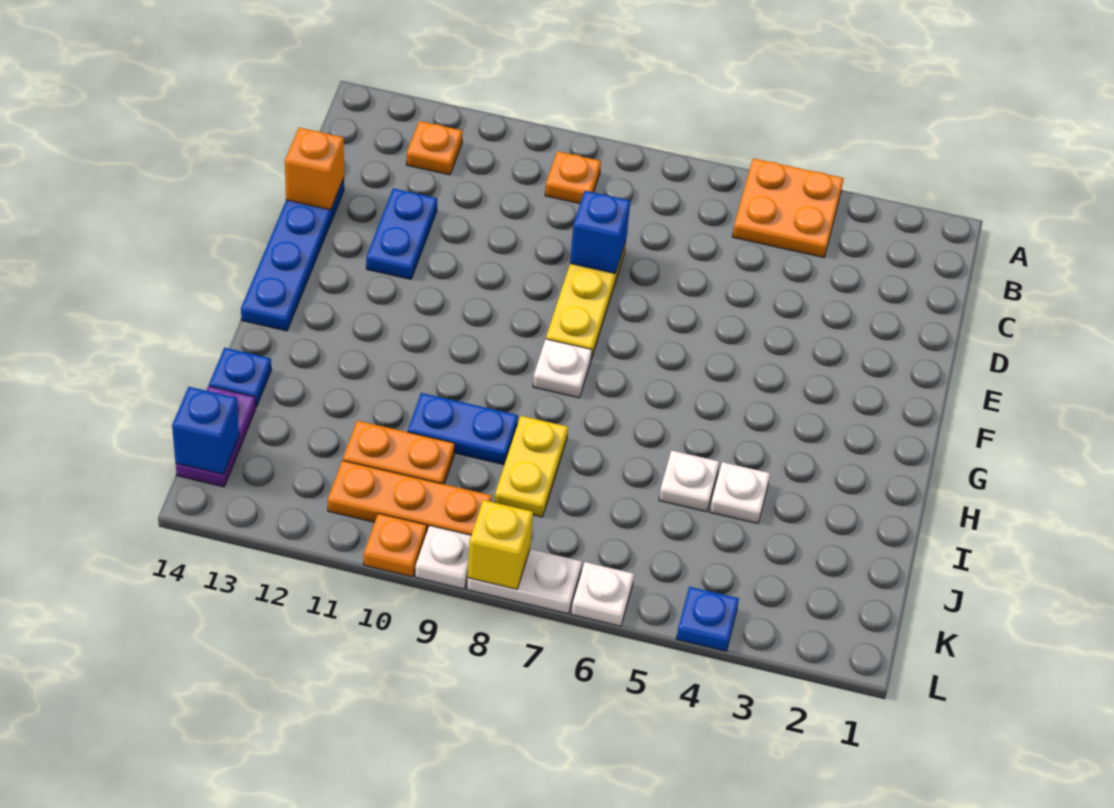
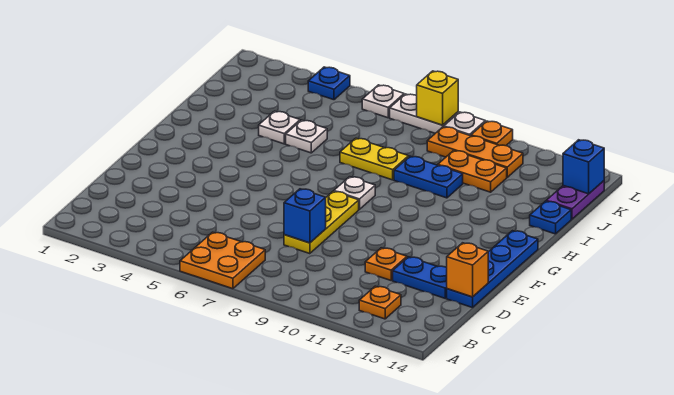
orange 2x2 plate [732,158,844,257] -> orange 2x2 plate moved to [180,232,265,289]
orange 1x1 plate [545,151,601,204] -> orange 1x1 plate moved to [365,248,407,280]
blue 1x2 plate [366,188,437,279] -> blue 1x2 plate turned to [393,257,447,298]
yellow 1x2 plate [494,416,568,517] -> yellow 1x2 plate turned to [340,138,409,180]

